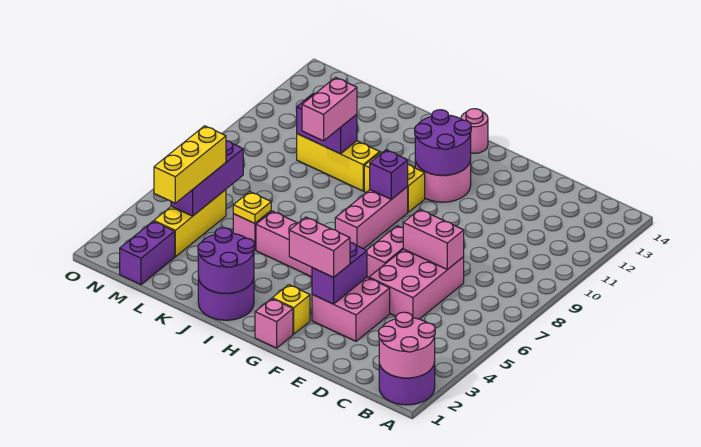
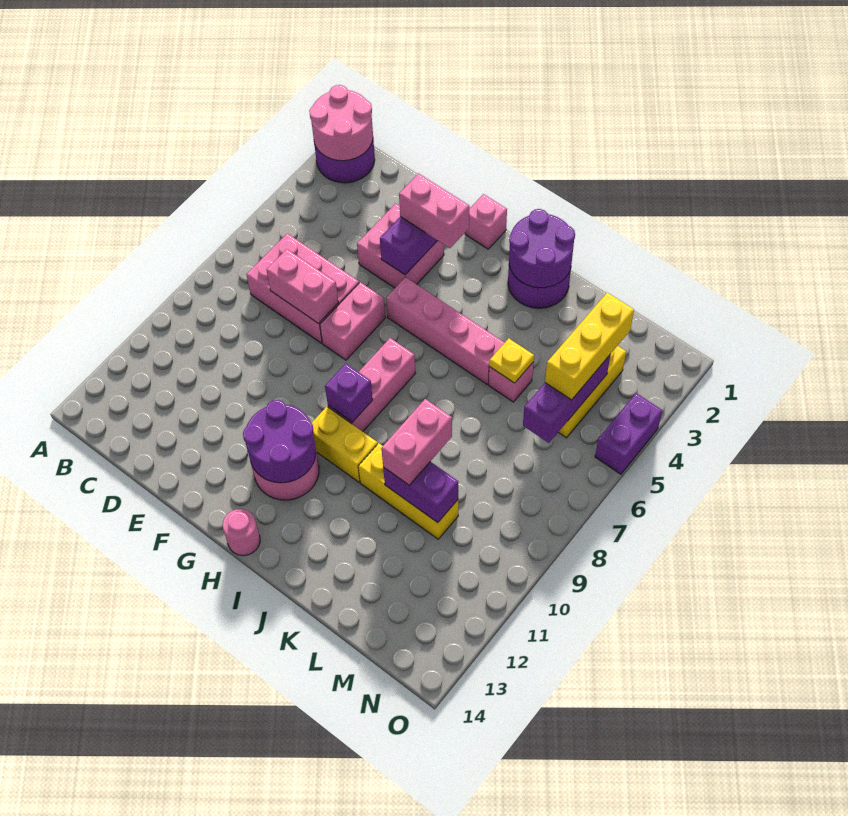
pink 2x3 brick [369,249,464,319] -> pink 2x3 brick turned to [246,233,359,343]
yellow 1x1 brick [272,285,310,334] -> none
purple 1x2 brick [120,221,175,285] -> purple 1x2 brick moved to [595,393,662,474]

